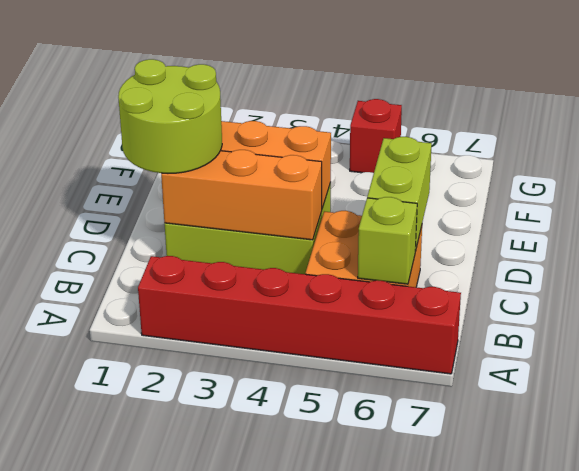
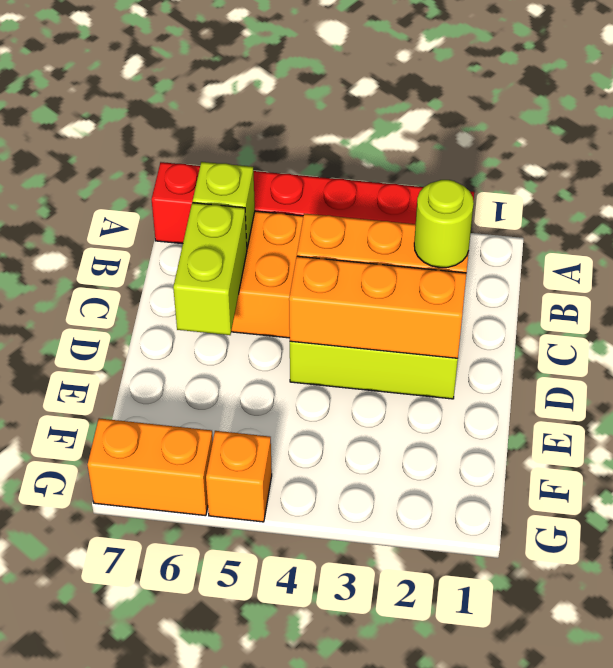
lime 2x2 round brick [118,59,222,173] -> lime 1x1 round brick [414,180,474,268]
red 1x1 brick [350,99,402,173] -> orange 1x1 brick [206,431,272,522]
none -> orange 1x2 brick [88,418,213,516]

